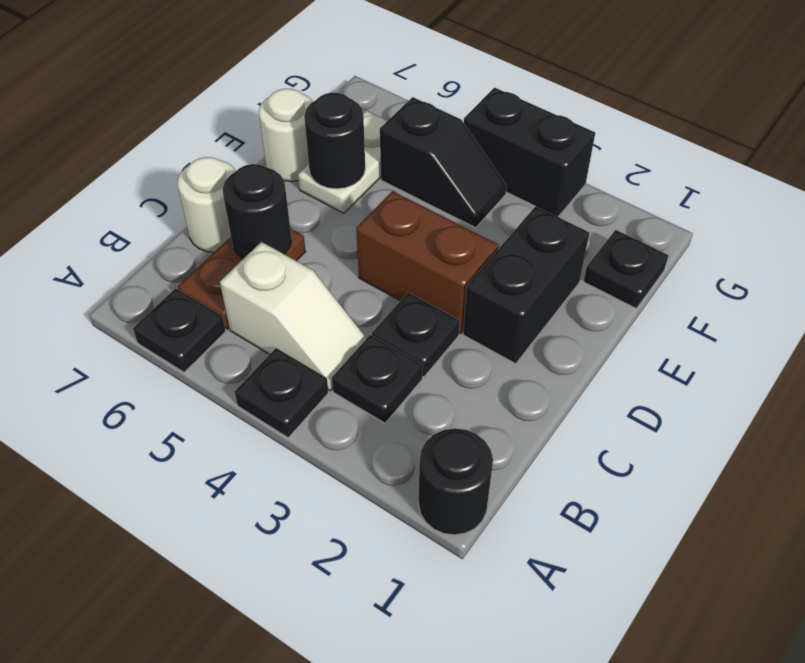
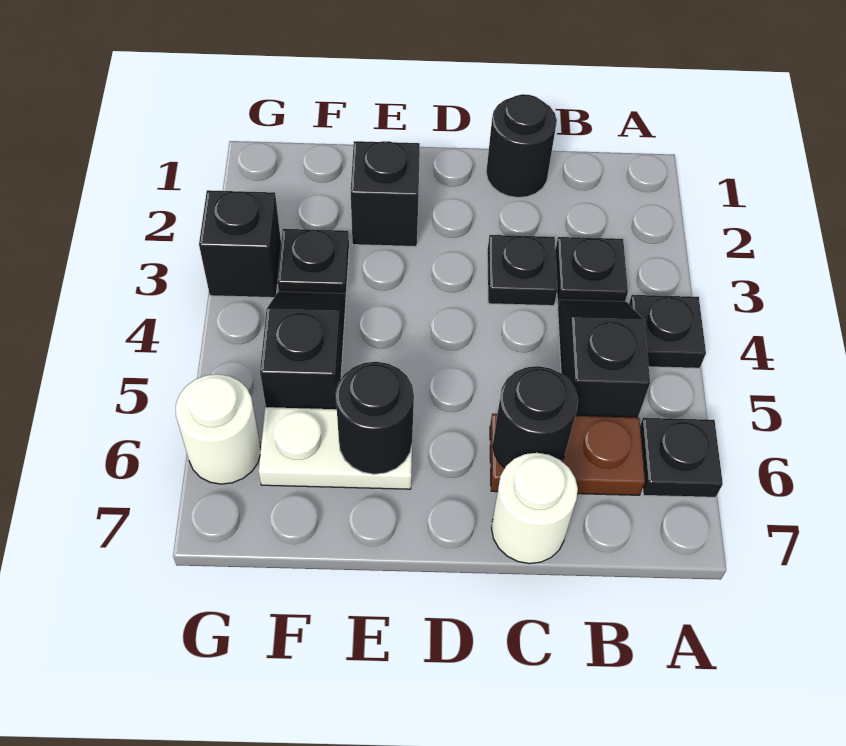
black 1x1 round brick [418,428,493,535] -> black 1x1 round brick moved to [486,94,557,198]
white 1x2 slope [220,242,367,390] -> black 1x2 slope [558,300,650,418]
black 1x2 brick [463,206,589,364] -> black 1x1 brick [351,141,420,247]
brown 1x2 brick [356,191,498,333] -> none
white 1x1 round brick [259,89,313,181] -> white 1x1 round brick moved to [176,374,261,484]
black 1x1 plate [584,230,669,309] -> black 1x1 plate moved to [278,229,349,298]
black 1x2 brick [464,88,595,217] -> black 1x1 brick [199,190,281,298]

